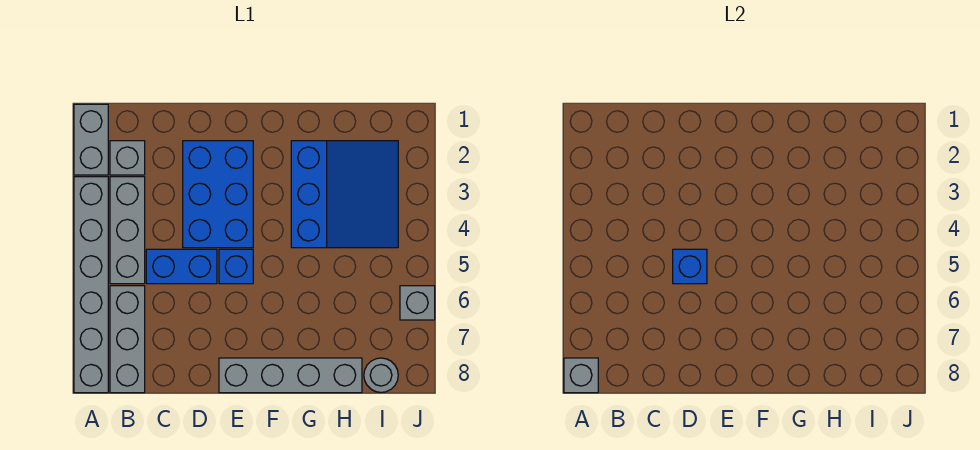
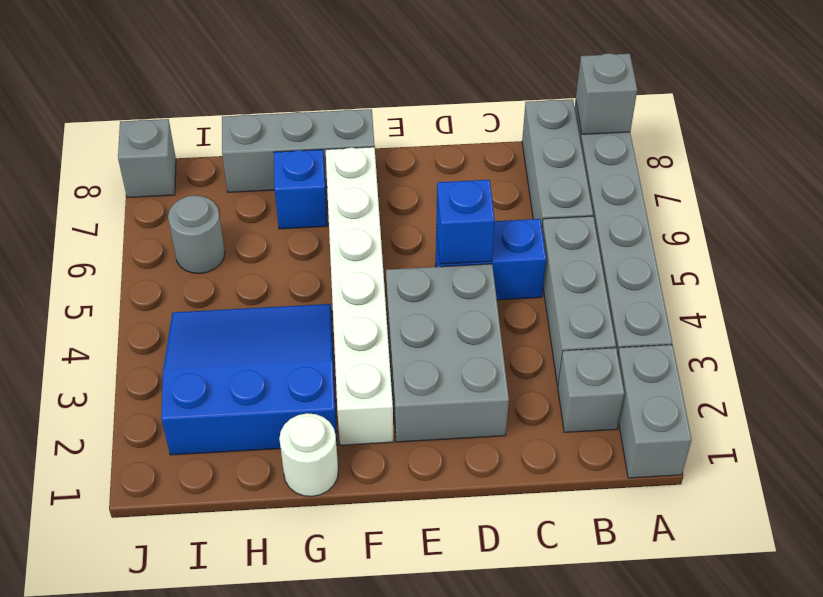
blue 2x3 brick [183,141,253,248] -> grey 2x3 brick [386,264,509,442]
blue 1x1 brick [219,249,253,284] -> blue 1x1 brick moved to [274,150,327,229]
grey 1x4 brick [219,358,362,393] -> grey 1x3 brick [222,109,375,192]
none -> white 1x6 brick [326,147,393,445]
none -> white 1x1 round brick [279,413,338,496]
blue 3x3 slope [291,141,398,248] -> blue 3x3 slope turned to [161,304,337,455]
grey 1x1 round brick [364,358,398,392] -> grey 1x1 round brick moved to [168,196,225,274]
grey 1x1 brick [400,286,435,320] -> grey 1x1 brick moved to [118,119,176,198]

